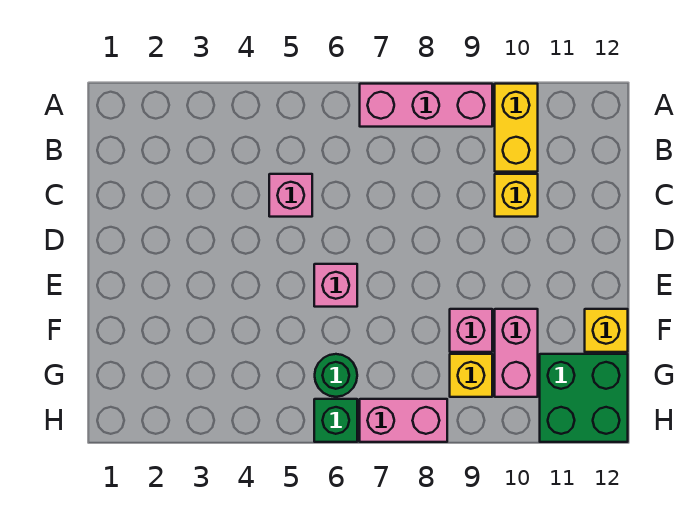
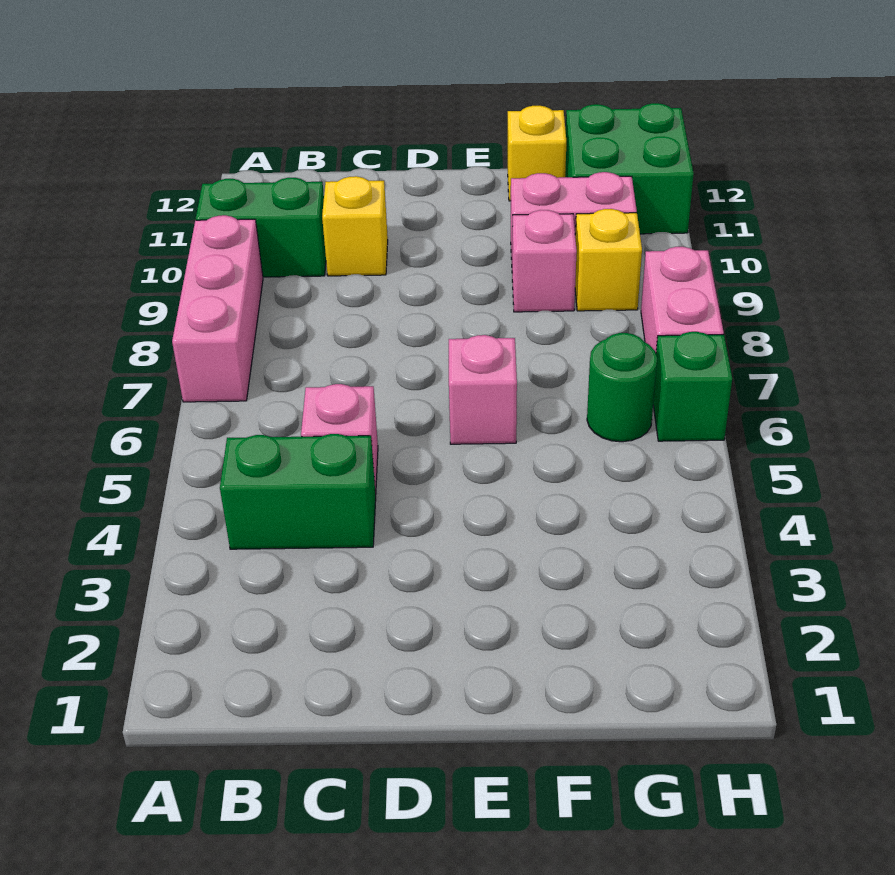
yellow 1x2 brick [495,84,538,172] -> green 1x2 brick [196,178,326,277]
none -> green 1x2 brick [220,434,376,549]

